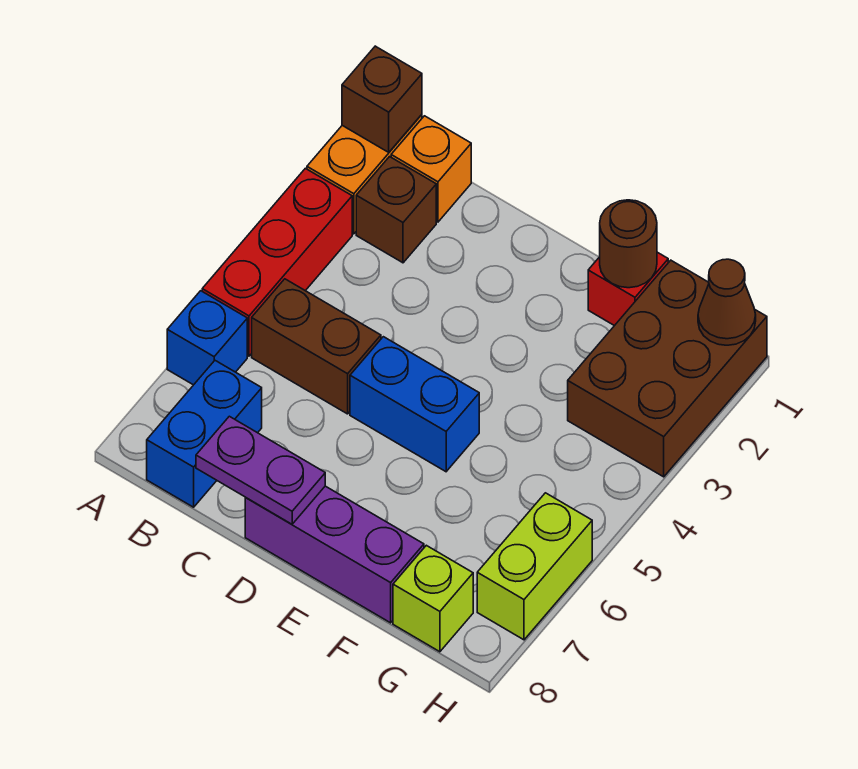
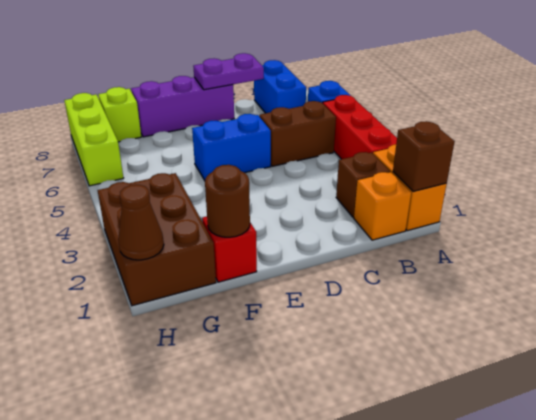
lime 1x2 brick [477,493,592,640] -> lime 1x3 brick [64,93,123,186]

